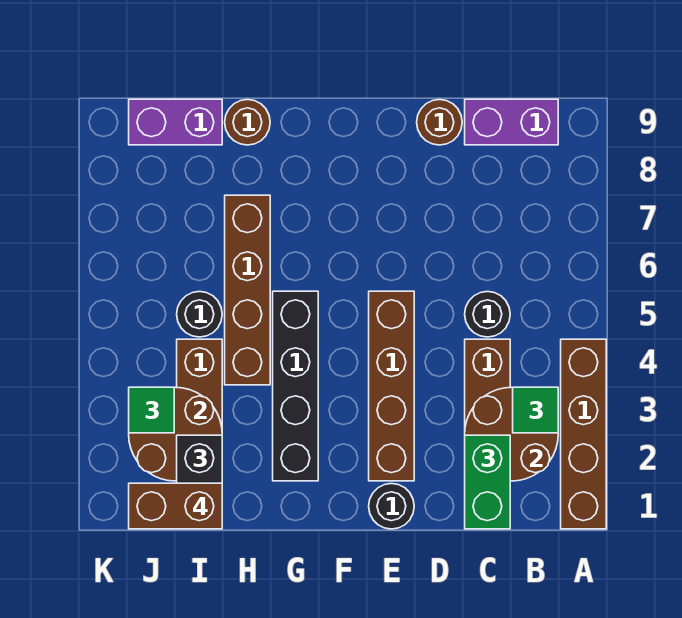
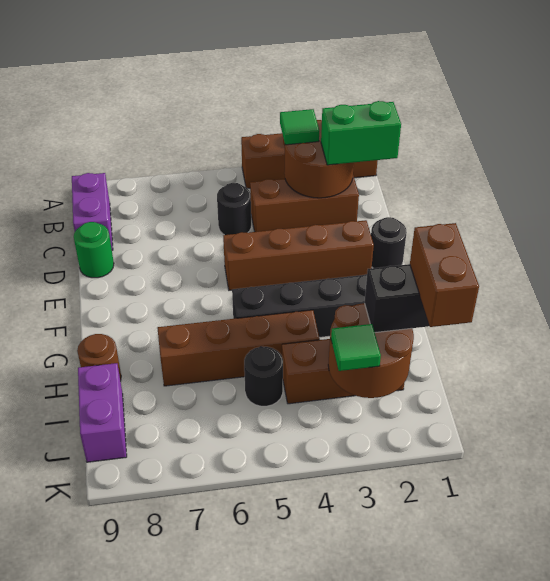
brown 1x1 round brick [417,100,462,145] -> green 1x1 round brick [74,222,114,278]

